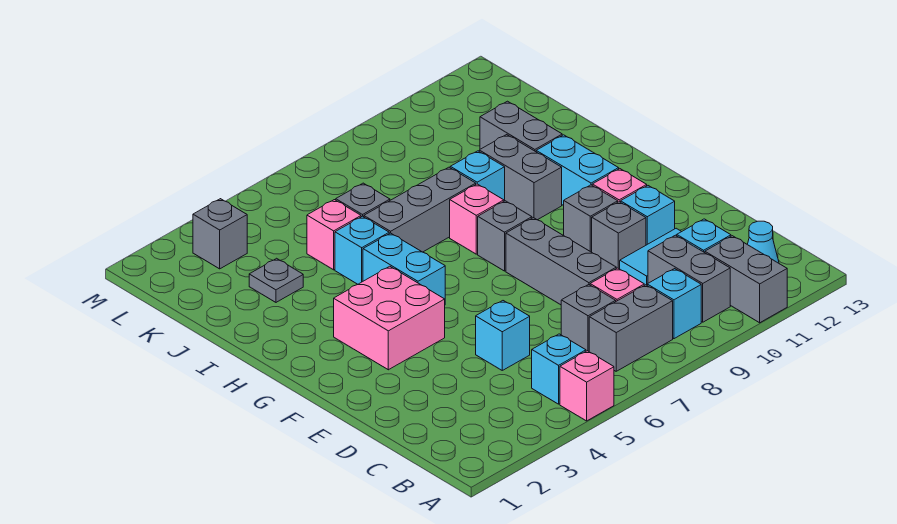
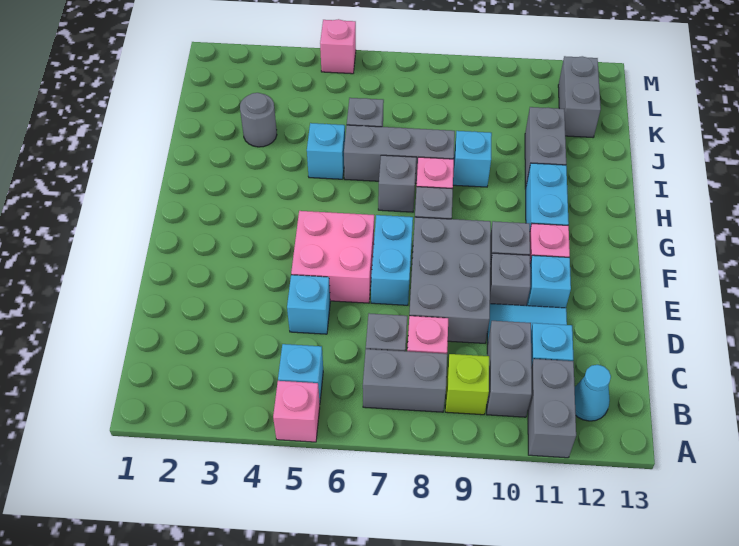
cyan 1x1 brick [647,269,701,339] -> lime 1x1 brick [445,354,489,415]
grey 1x3 brick [506,218,616,305] -> grey 2x3 brick [409,217,491,343]
pink 2x2 brick [334,266,445,370] -> pink 2x2 brick moved to [291,211,374,303]
cyan 1x2 brick [363,233,445,299] -> cyan 1x2 brick moved to [371,215,413,305]
grey 1x2 brick [479,135,562,220] -> grey 1x2 brick moved to [558,56,601,137]
grey 1x1 plate [249,258,303,302] -> grey 1x1 round brick [240,93,277,147]
pink 1x1 brick [307,200,361,270] -> pink 1x1 brick moved to [320,19,356,74]
grey 1x1 brick [193,199,247,269] -> grey 1x1 brick moved to [378,155,416,212]

